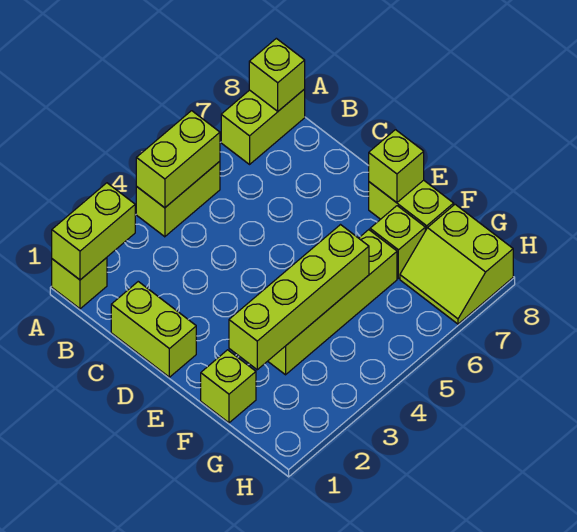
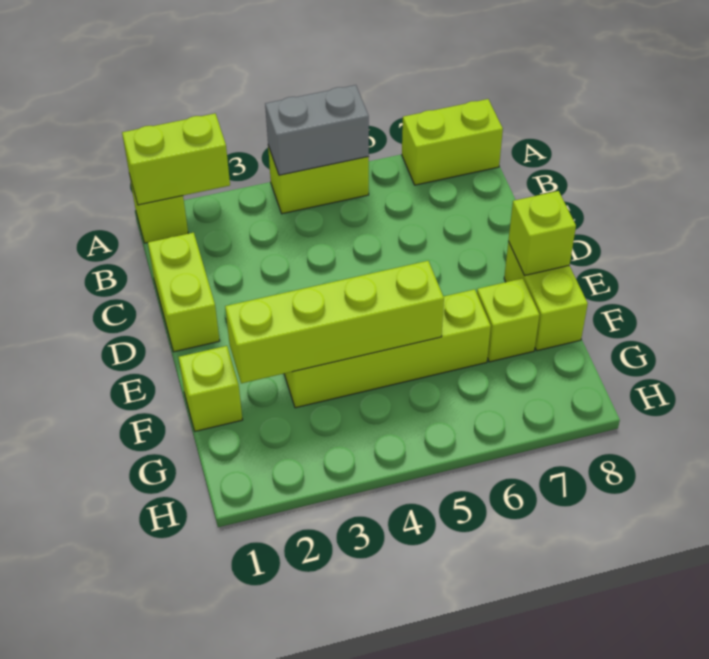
lime 1x2 brick [136,111,220,208] -> grey 1x2 brick [265,85,369,175]
lime 1x1 brick [249,38,305,111] -> none
lime 2x2 slope [400,204,513,324] -> none

